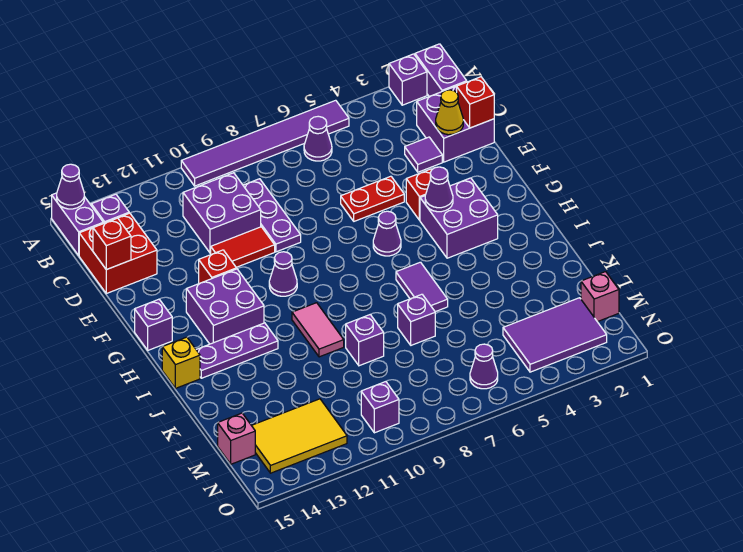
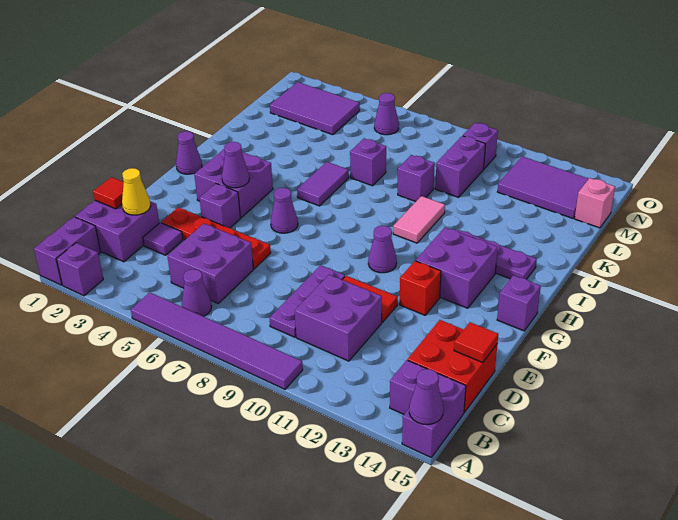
none -> purple 2x2 brick [167,224,253,303]
red 1x1 brick [457,77,494,128] -> red 1x1 tile [93,177,124,209]
red 1x1 brick [93,218,131,270] -> red 1x1 tile [454,322,498,363]
red 1x2 plate [341,176,404,221] -> red 1x4 plate [161,207,271,269]
red 1x1 brick [406,169,431,220] -> purple 1x1 brick [199,184,240,228]
none -> purple 1x1 cone [176,131,202,174]
yellow 1x1 brick [162,337,200,388] -> none
none -> purple 1x2 brick [435,136,485,197]
pink 1x1 brick [581,272,619,322] -> none
yellow 2x3 tile [251,399,347,473] -> purple 2x3 tile [497,156,589,218]

